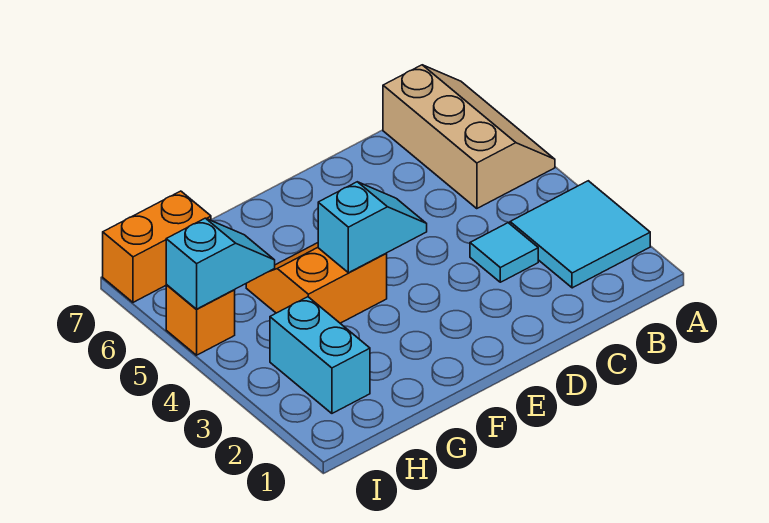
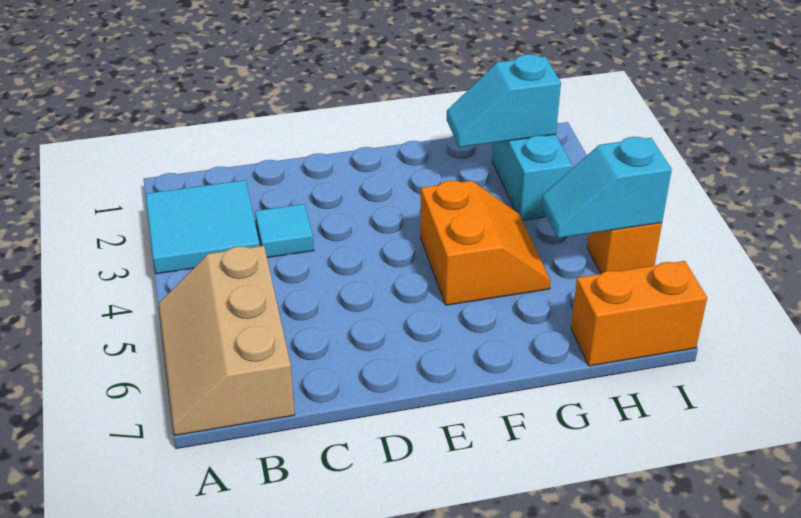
cyan 1x2 slope [318,182,427,273] -> cyan 1x2 slope moved to [447,54,561,147]
orange 2x2 slope [246,243,387,323] -> orange 2x2 slope turned to [420,181,551,305]

